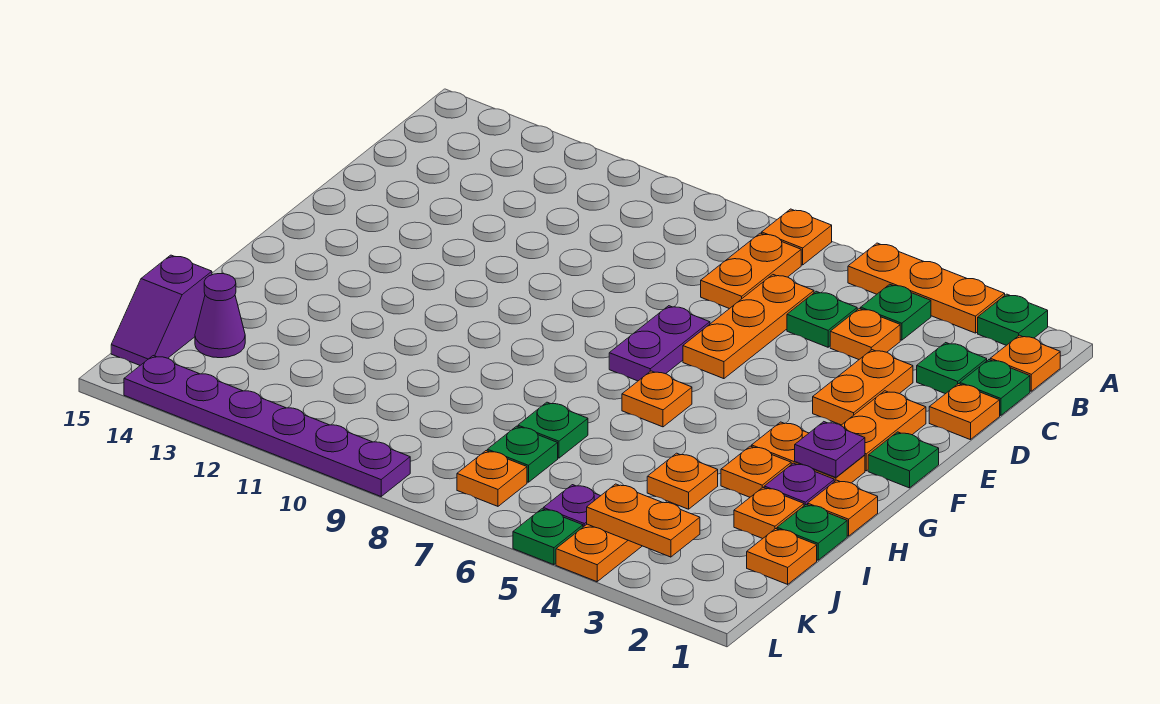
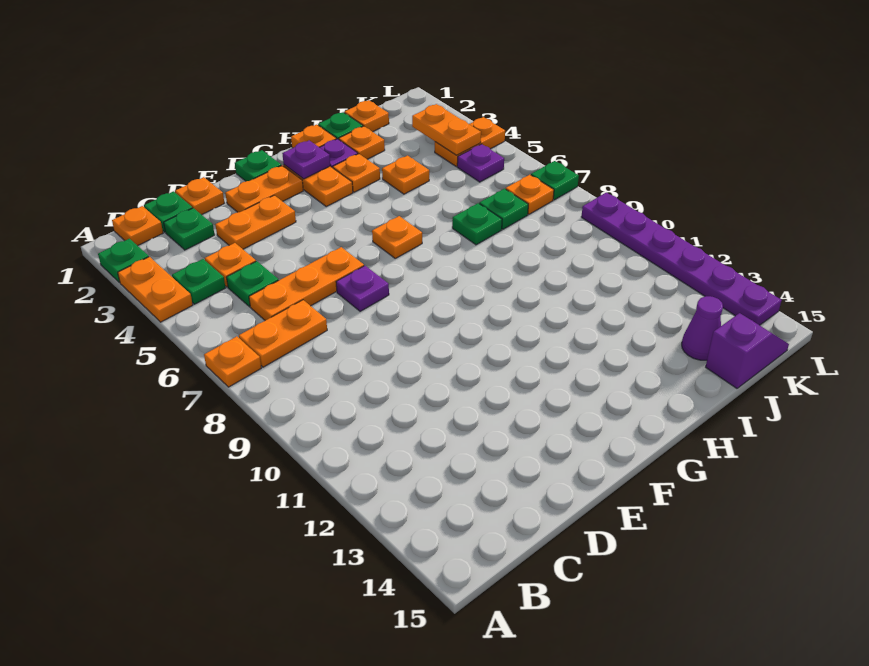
orange 1x3 plate [848,243,1005,333] -> orange 1x2 plate [118,257,193,322]
purple 1x2 plate [609,306,710,381] -> purple 1x1 plate [336,266,389,311]
green 1x1 plate [513,509,583,565] -> green 1x1 plate moved to [531,161,579,200]

